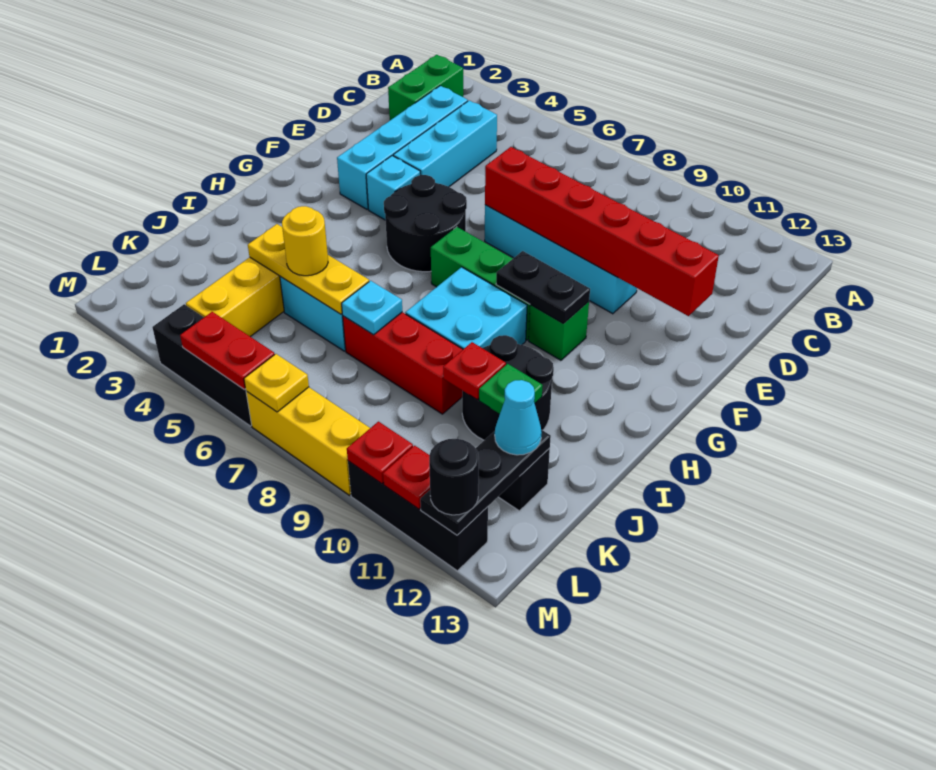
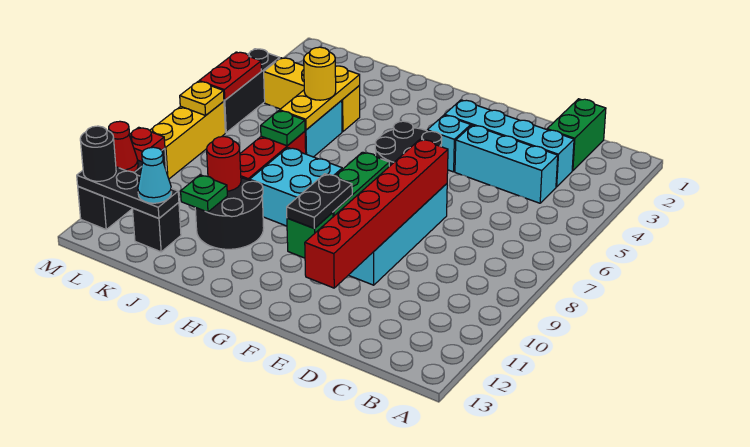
green 1x2 brick [388,55,463,120] -> green 1x2 brick turned to [547,99,606,171]
cyan 1x1 plate [342,281,402,335] -> green 1x1 plate [261,111,305,146]
red 1x1 plate [443,342,506,399] -> red 1x1 round brick [207,137,241,191]
red 1x1 plate [383,446,430,509] -> red 1x1 cone [109,121,138,172]

